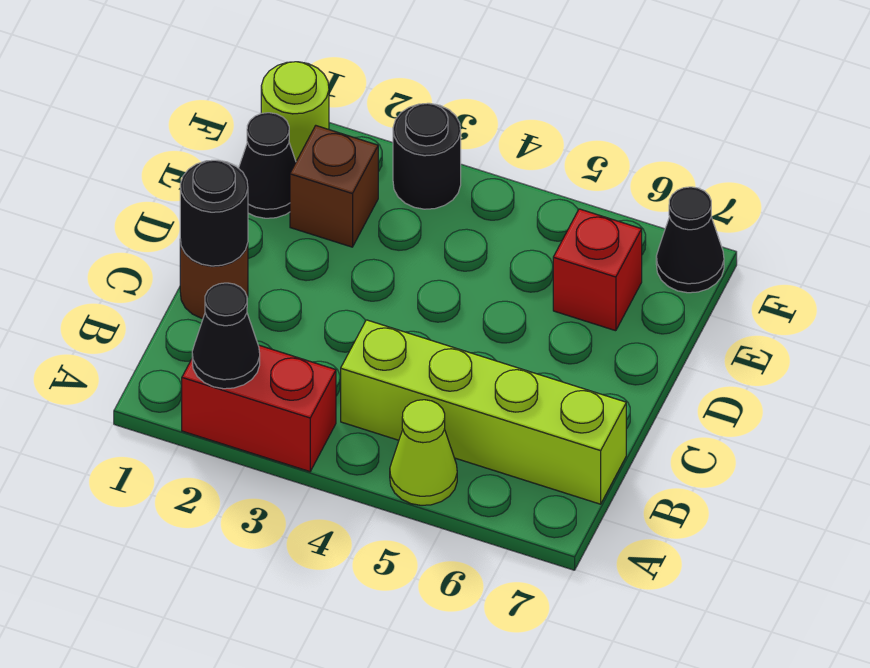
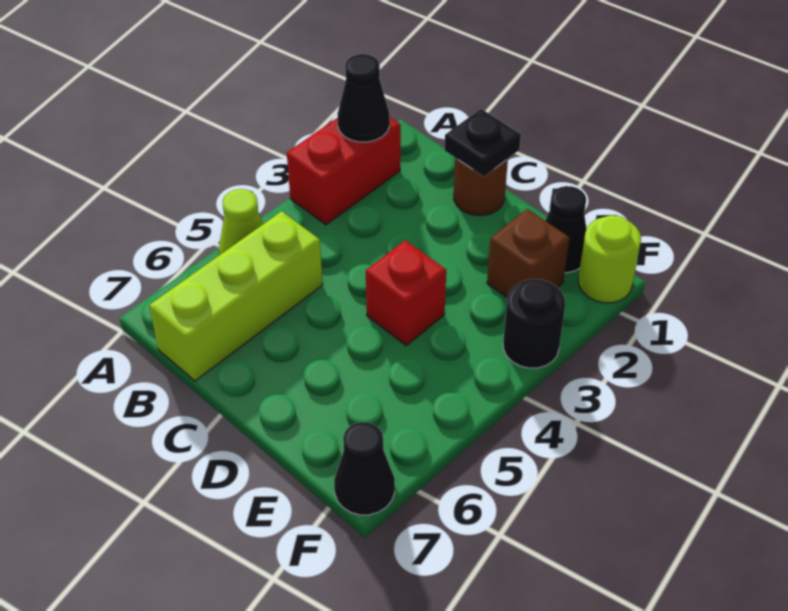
lime 1x4 brick [341,320,626,504] -> lime 1x3 brick [149,211,323,381]
black 1x1 round brick [180,160,248,266] -> black 1x1 plate [444,109,521,177]
red 1x1 brick [553,209,642,331] -> red 1x1 brick moved to [366,240,446,345]

